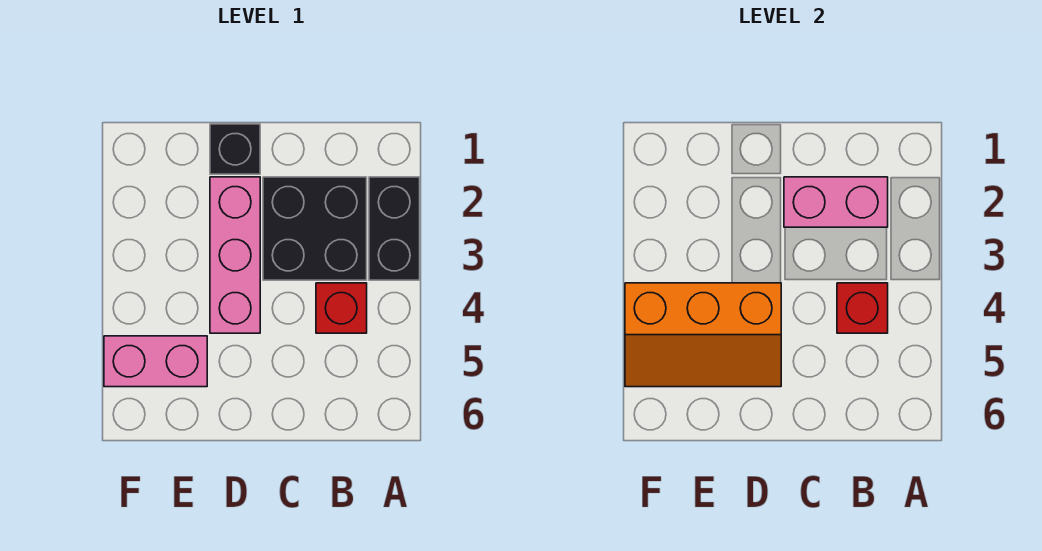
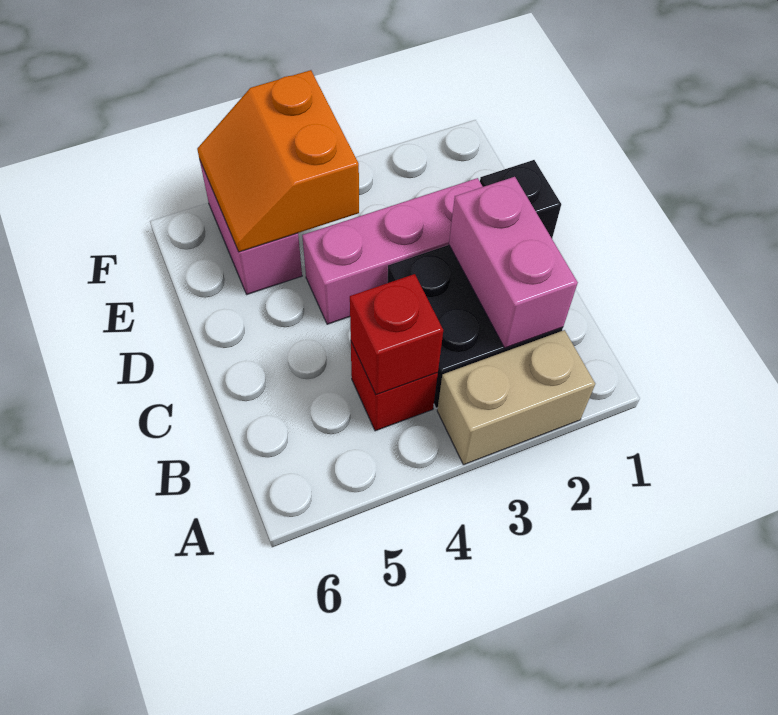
black 1x2 brick [369,177,420,280] -> tan 1x2 brick [437,330,595,465]
orange 2x3 slope [625,283,781,387] -> orange 2x2 slope [197,70,359,252]

